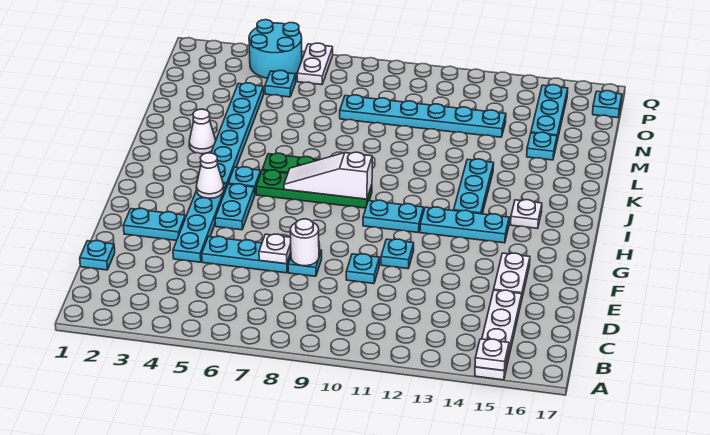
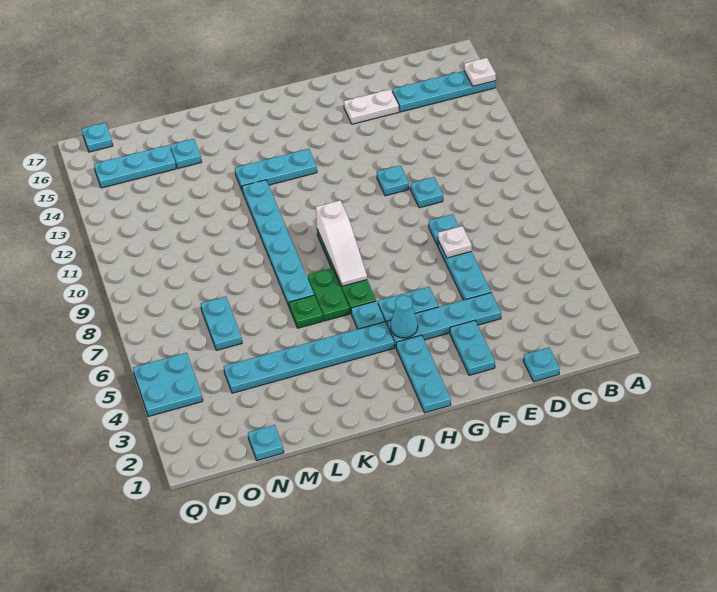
white 1x4 plate [475,290,522,380] -> cyan 1x4 plate [392,71,495,112]
white 1x1 round brick [290,219,319,266] -> none
white 1x1 cone [196,153,224,198] -> cyan 1x1 cone [391,296,418,338]
cyan 1x2 plate [363,200,424,233] -> cyan 1x2 plate moved to [201,297,242,350]
cyan 1x3 plate [420,207,509,243] -> cyan 1x3 plate moved to [396,335,451,413]
white 1x1 plate [511,200,542,229] -> none
white 1x1 cone [189,109,216,154] -> none
none -> green 1x1 plate [289,295,323,328]
cyan 1x6 plate [340,95,506,137] -> cyan 1x6 plate moved to [242,180,314,306]
cyan 1x1 plate [265,70,296,97] -> cyan 1x1 plate moved to [248,425,284,460]
cyan 2x2 round brick [249,20,302,78] -> cyan 2x2 plate [133,353,203,417]
white 1x2 plate [297,43,333,85] -> none

